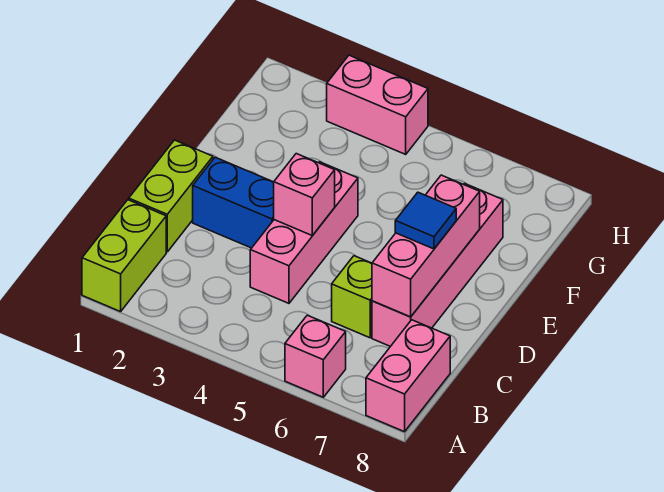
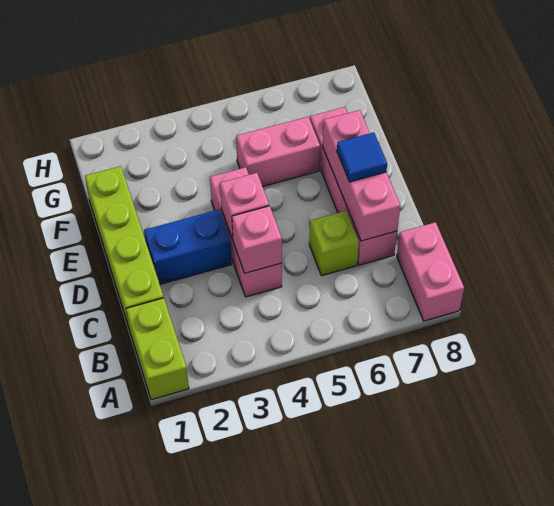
pink 1x1 brick [285,315,346,397] -> pink 1x1 brick moved to [232,206,282,273]
lime 1x2 brick [129,140,213,252] -> lime 1x4 brick [85,166,164,327]
pink 1x2 brick [327,55,428,154] -> pink 1x2 brick moved to [236,117,320,186]

